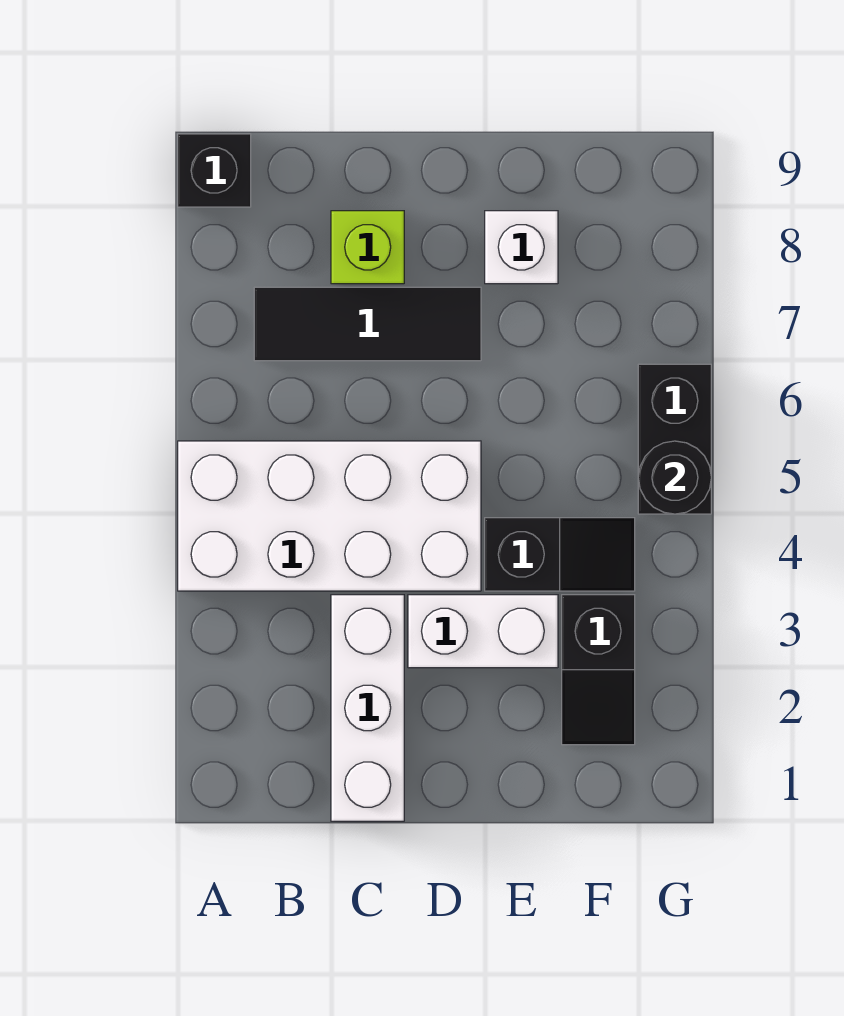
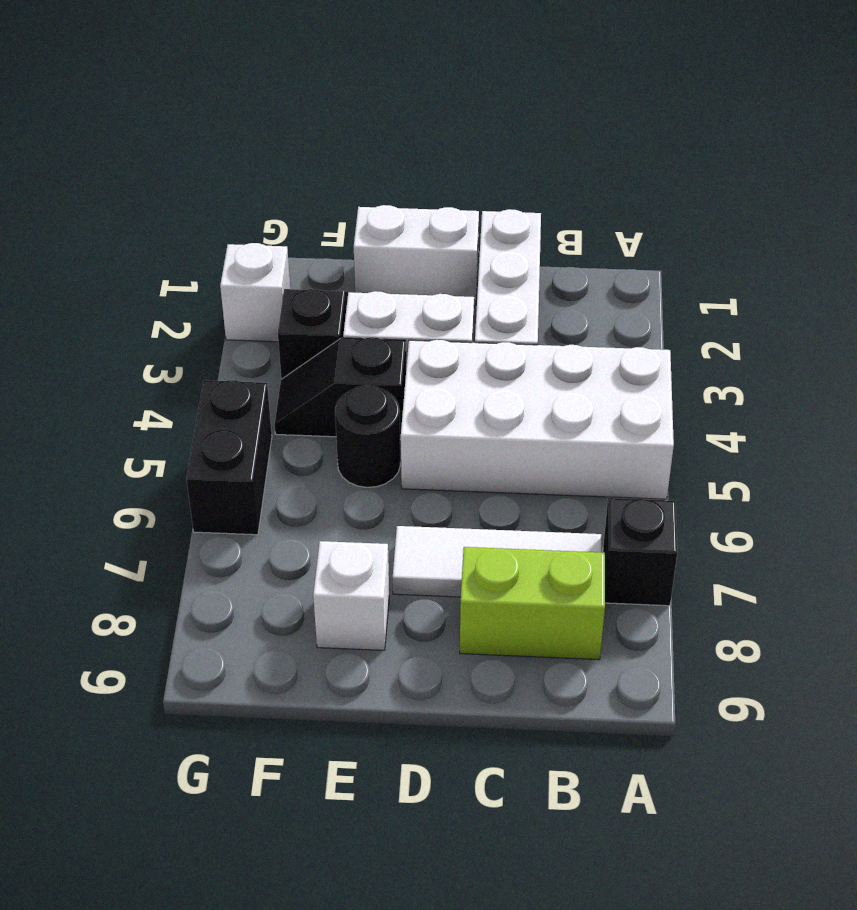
black 1x1 brick [178,134,251,207] -> black 1x1 brick moved to [603,498,677,606]
black 1x3 tile [254,287,481,361] -> white 1x3 tile [393,526,601,597]
lime 1x1 brick [331,211,404,284] -> lime 1x2 brick [460,547,605,660]
none -> white 1x2 brick [354,205,479,305]
none -> white 1x1 brick [220,243,290,342]
black 1x1 round brick [638,441,711,514] -> black 1x1 round brick moved to [335,385,400,487]

